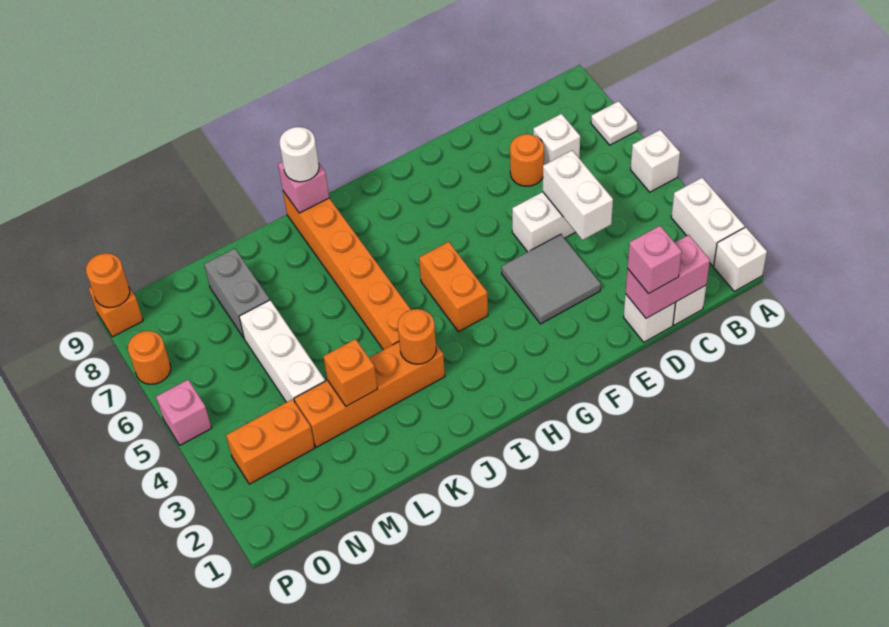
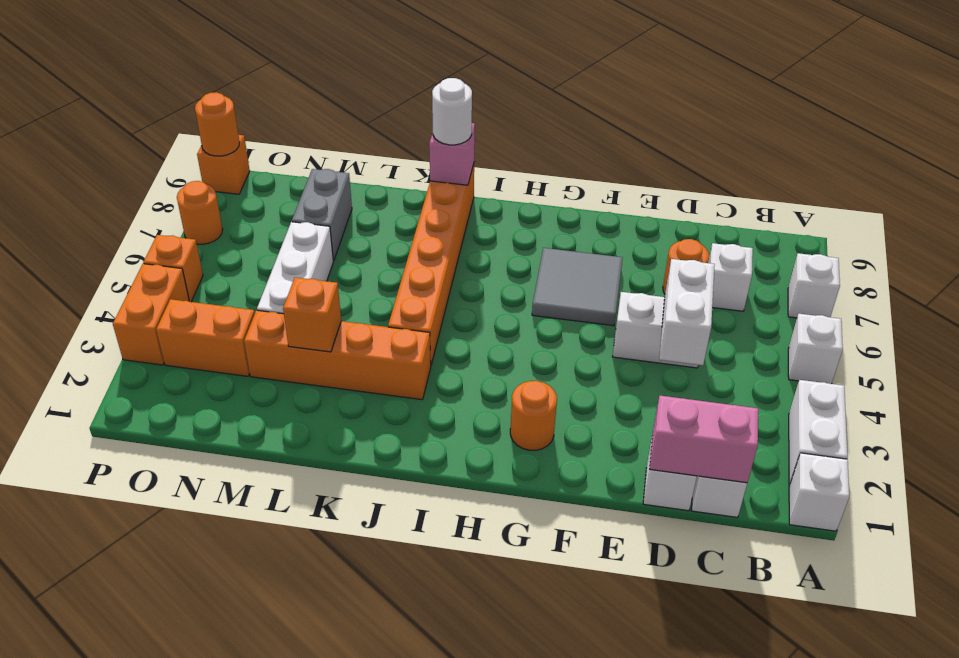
white 1x1 plate [591,101,638,145] -> white 1x1 brick [788,253,840,318]
pink 1x1 brick [627,226,682,294] -> none
grey 2x2 tile [501,234,601,324] -> grey 2x2 tile moved to [532,248,623,326]
orange 1x2 brick [419,242,488,332] -> orange 1x2 brick moved to [113,264,189,365]
orange 1x1 round brick [398,309,436,364] -> orange 1x1 round brick moved to [510,381,557,450]
pink 1x1 brick [156,380,211,445] -> orange 1x1 brick [143,235,203,302]

